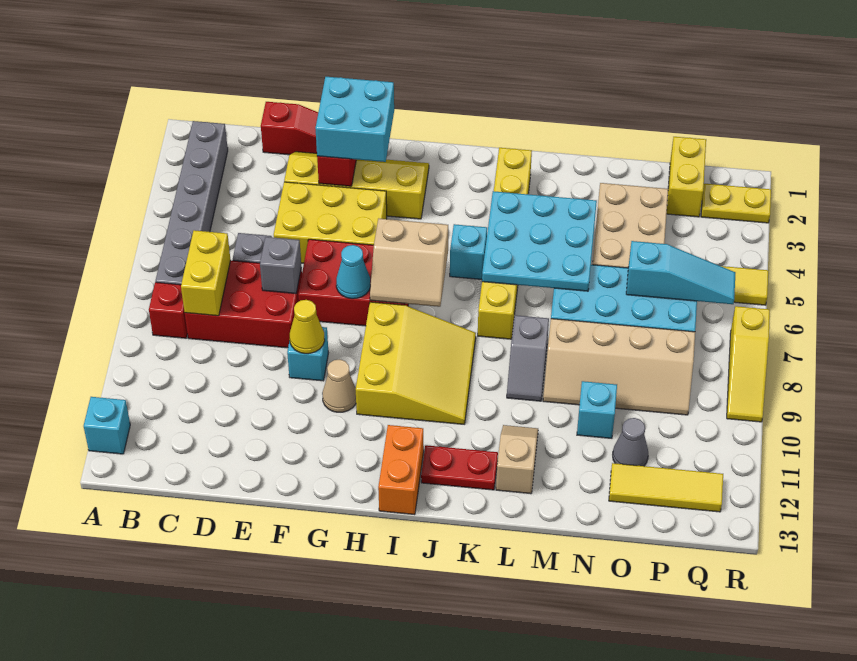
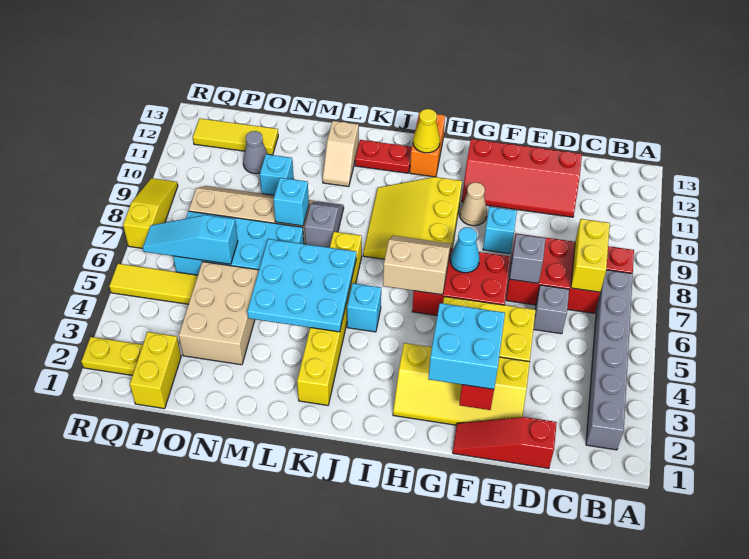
cyan 1x1 brick [84,397,130,454] -> cyan 1x1 brick moved to [274,178,309,226]
none -> red 2x4 slope [462,139,582,217]
yellow 1x1 cone [290,300,325,354] -> yellow 1x1 cone moved to [413,109,440,153]

